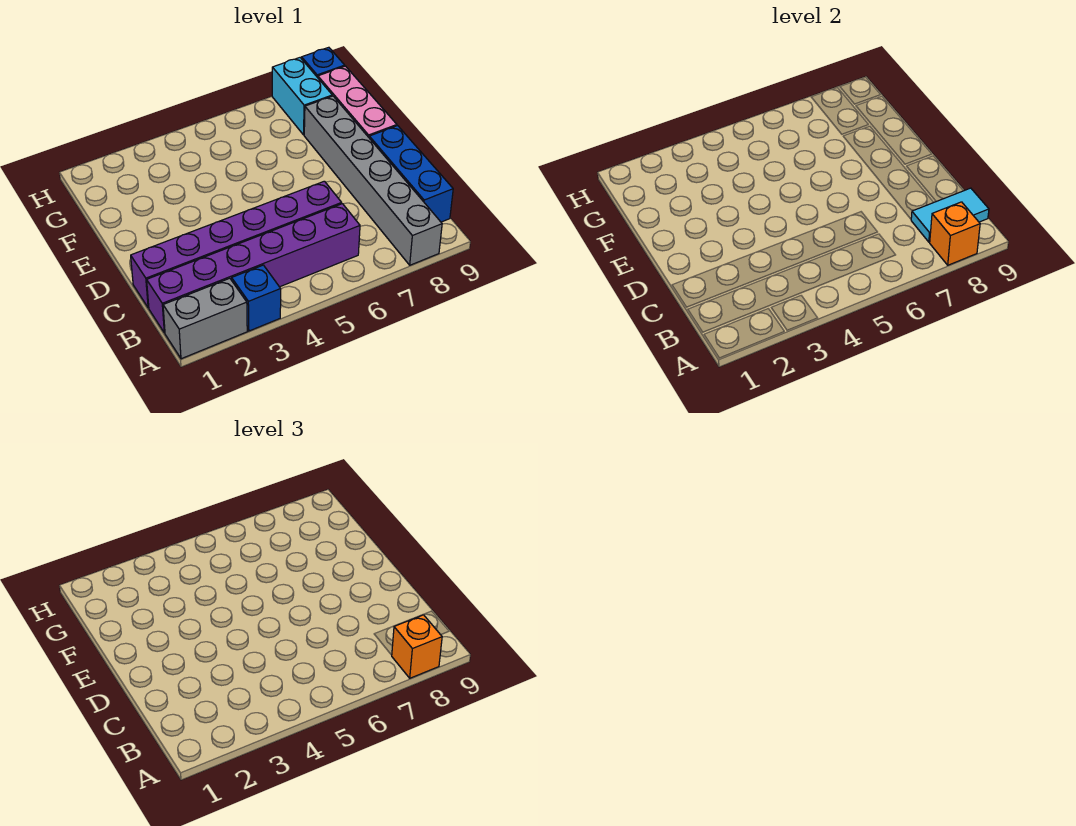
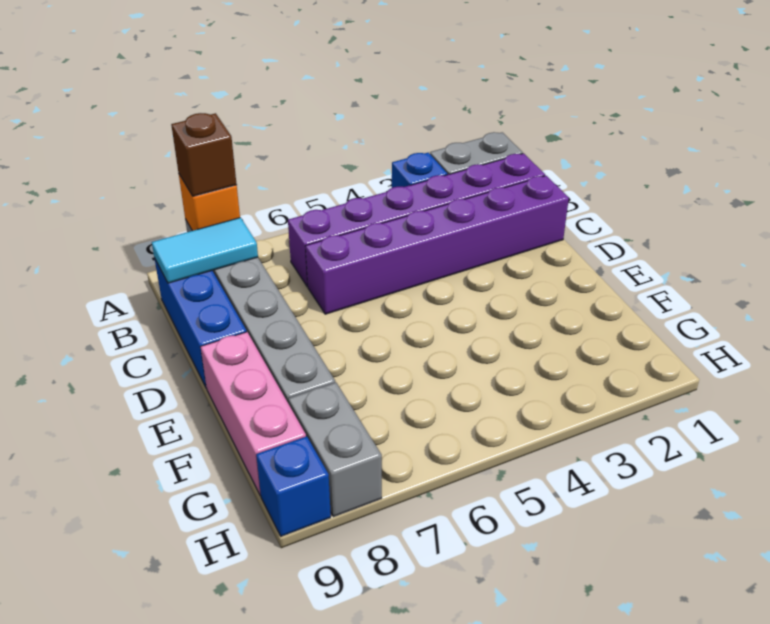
orange 1x1 brick [392,615,442,678] -> brown 1x1 brick [171,113,237,196]
cyan 1x2 brick [272,58,332,135] -> grey 1x2 brick [288,382,382,517]

